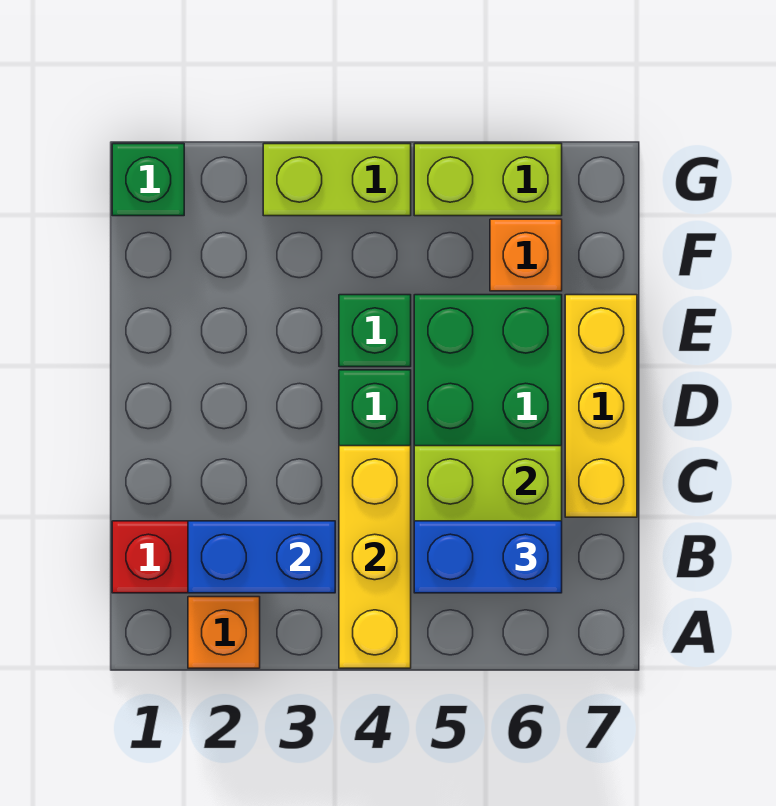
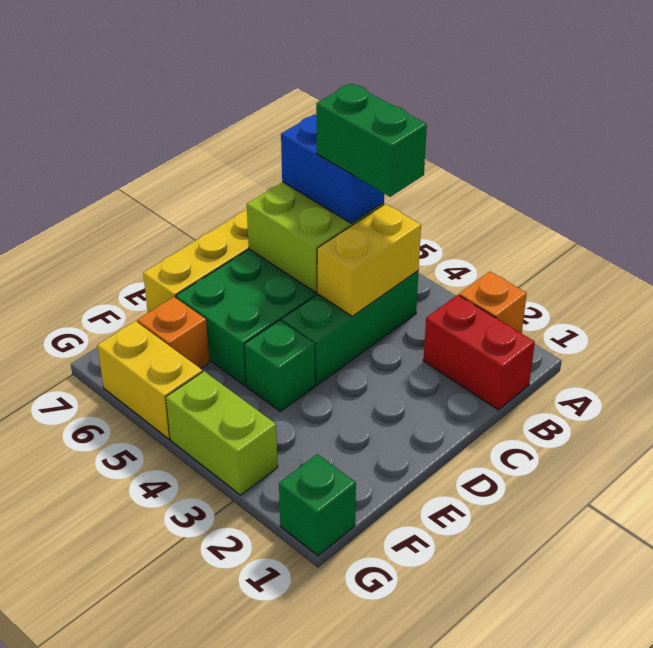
yellow 1x3 brick [339,446,411,668] -> yellow 1x2 brick [317,204,421,316]
blue 1x2 brick [188,521,335,593] -> none
none -> green 1x2 brick [316,83,427,197]
lime 1x2 brick [414,144,562,216] -> yellow 1x2 brick [97,321,202,439]

